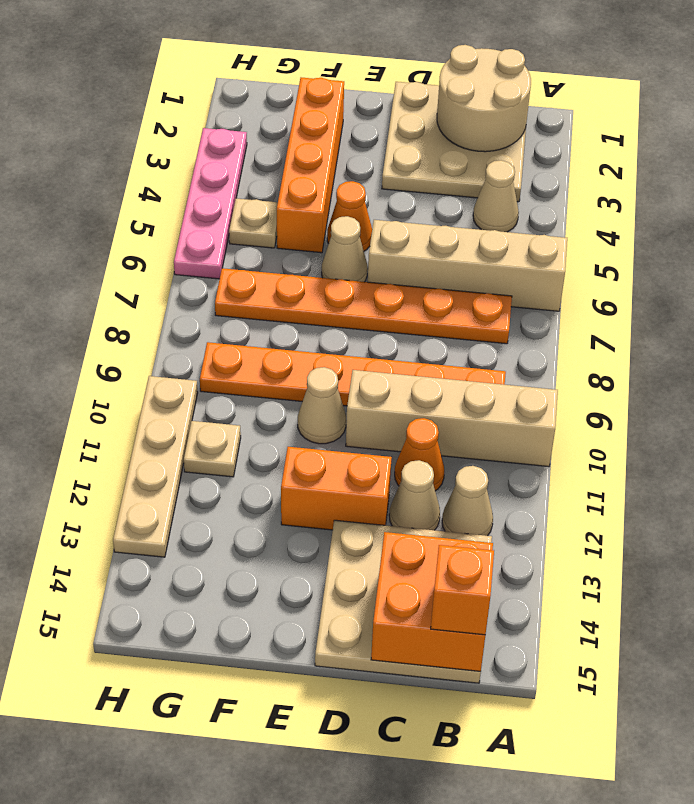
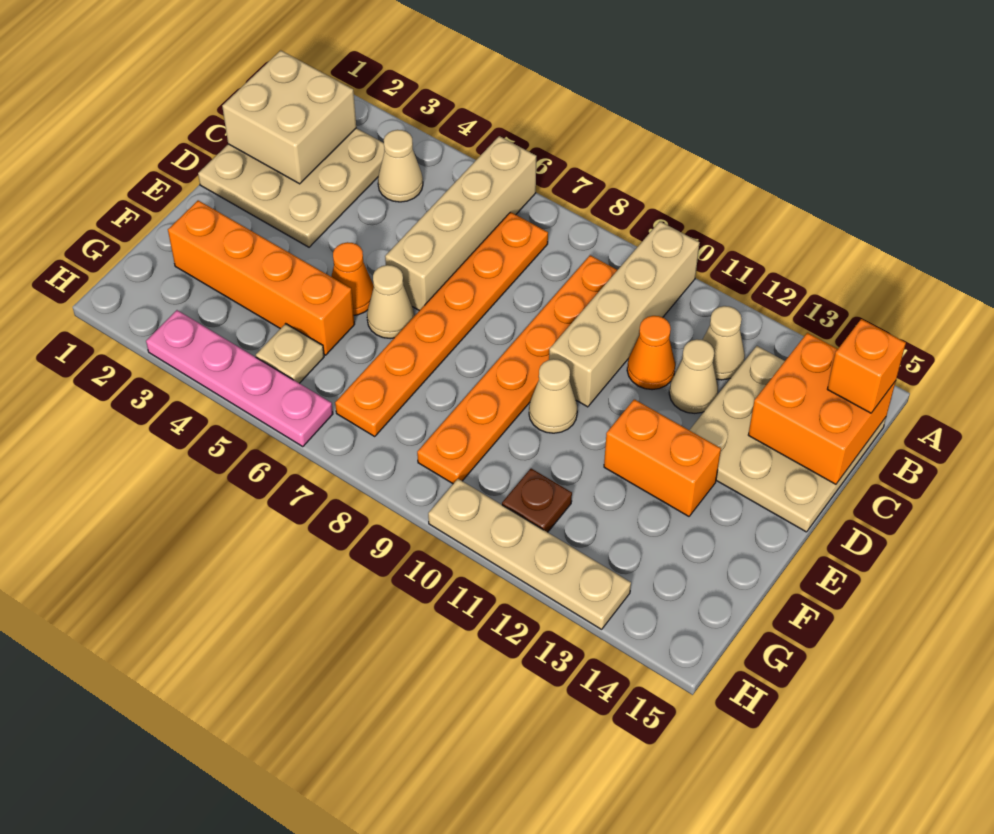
tan 2x2 round brick [437,45,531,152] -> tan 2x2 brick [222,50,356,184]
orange 1x2 brick [281,447,392,530] -> orange 1x2 brick turned to [604,399,721,516]
tan 1x1 plate [184,421,241,477] -> brown 1x1 plate [502,469,572,532]

